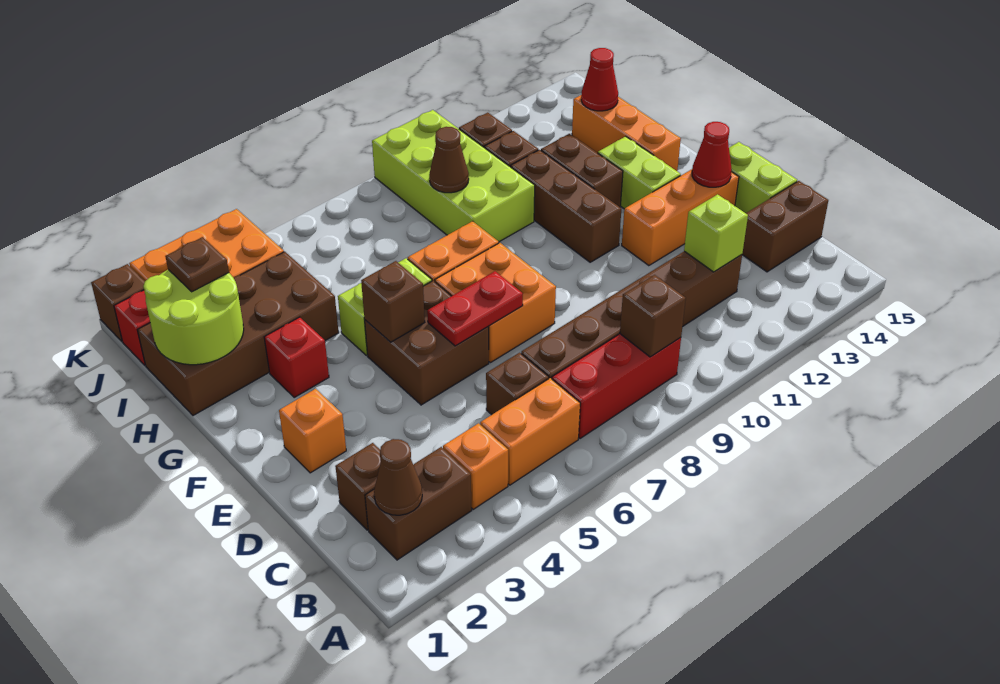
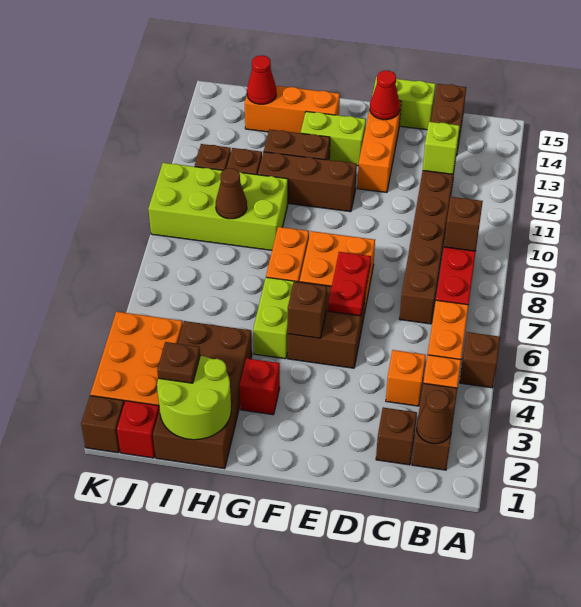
brown 1x1 brick [486,353,549,415] -> brown 1x1 brick moved to [460,332,500,388]
orange 1x1 brick [279,389,346,473] -> orange 1x1 brick moved to [386,350,426,406]

